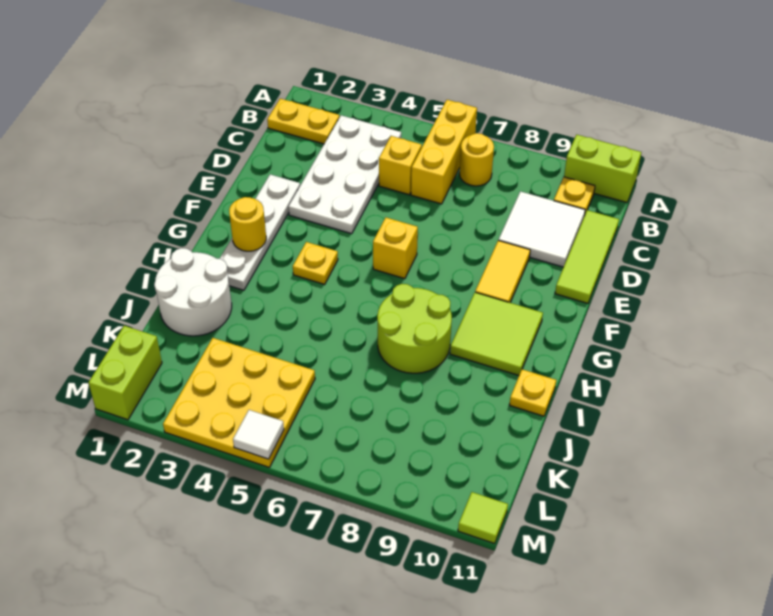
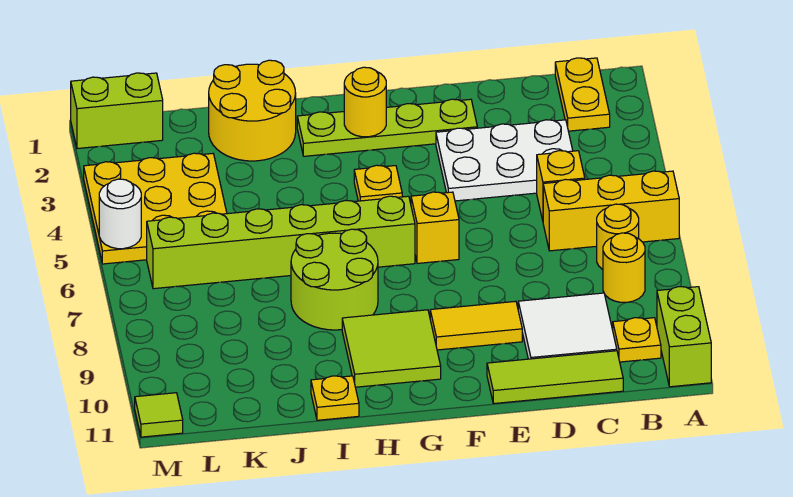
white 2x4 plate [288,115,401,234] -> white 2x3 plate [436,120,573,201]
none -> yellow 1x1 round brick [603,233,645,302]
white 1x4 plate [220,174,300,290] -> lime 1x4 plate [297,99,477,156]
none -> lime 1x6 brick [147,196,415,289]
white 2x2 round brick [154,248,232,336] -> yellow 2x2 round brick [209,60,296,161]
white 1x1 tile [233,410,284,459] -> white 1x1 round brick [99,179,141,249]

